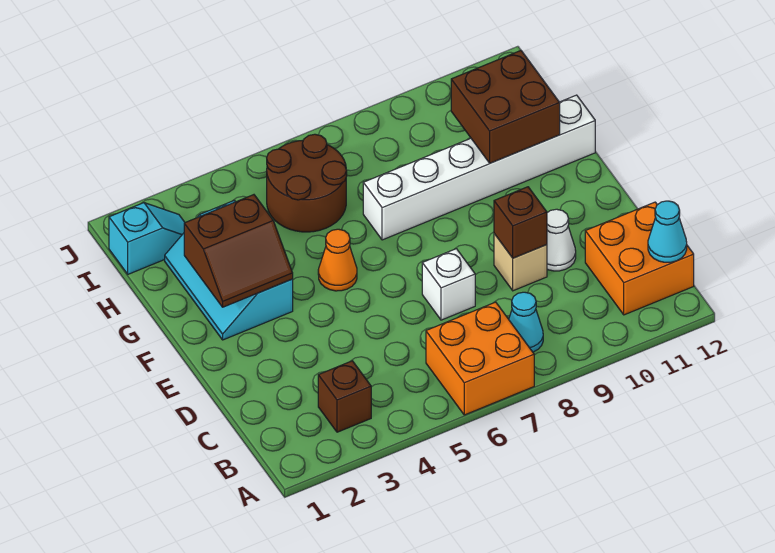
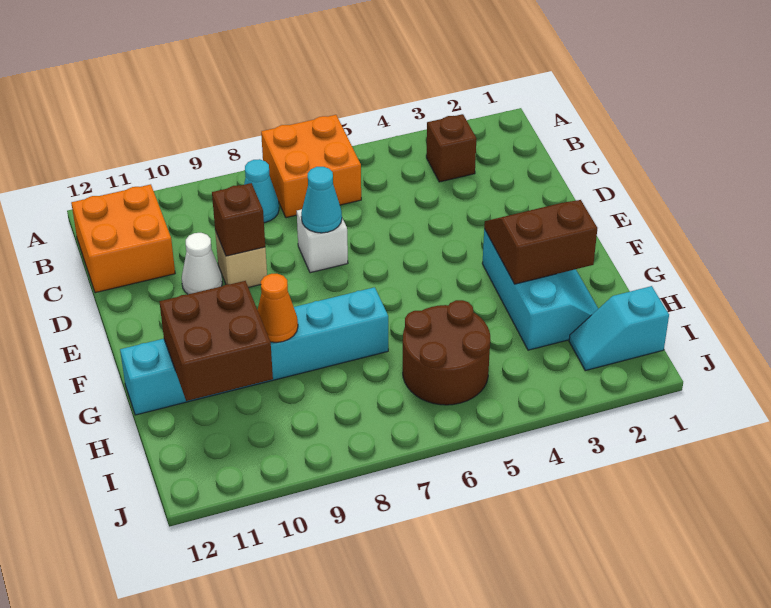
cyan 1x1 cone [648,201,687,262] -> cyan 1x1 cone moved to [301,167,342,233]
orange 1x1 cone [318,229,357,291] -> orange 1x1 cone moved to [258,274,298,342]
white 1x6 brick [363,95,595,240] -> cyan 1x6 brick [120,287,388,415]

